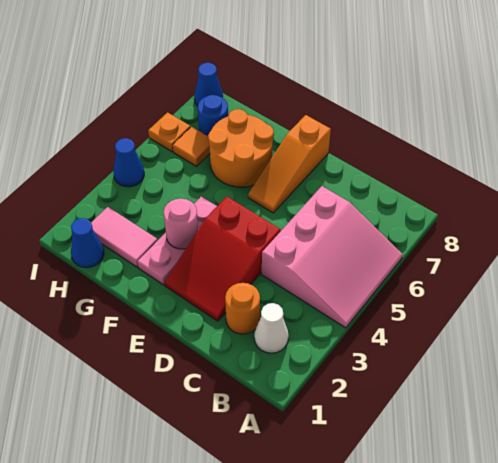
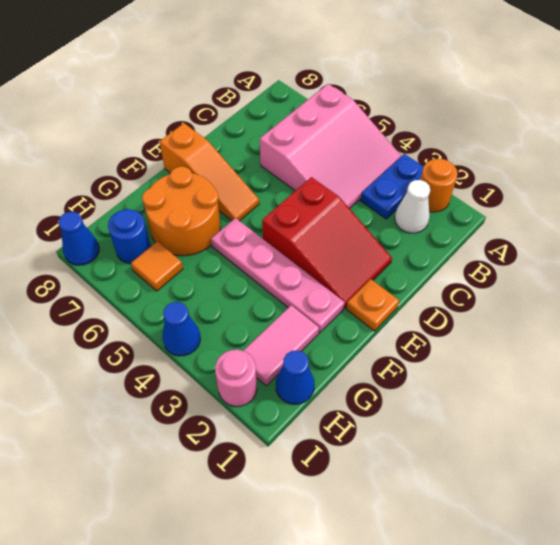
none -> blue 1x2 plate [360,154,424,219]
pink 3x3 slope [262,186,403,328] -> pink 3x3 slope turned to [260,84,401,209]
orange 1x1 round brick [225,283,260,334] -> orange 1x1 round brick moved to [420,159,458,212]
pink 1x3 plate [138,197,217,285] -> pink 1x4 plate [211,218,345,333]
pink 1x1 round brick [164,199,198,249] -> pink 1x1 round brick moved to [215,350,257,406]
orange 1x1 plate [148,113,190,152] -> orange 1x1 plate moved to [346,279,399,331]

